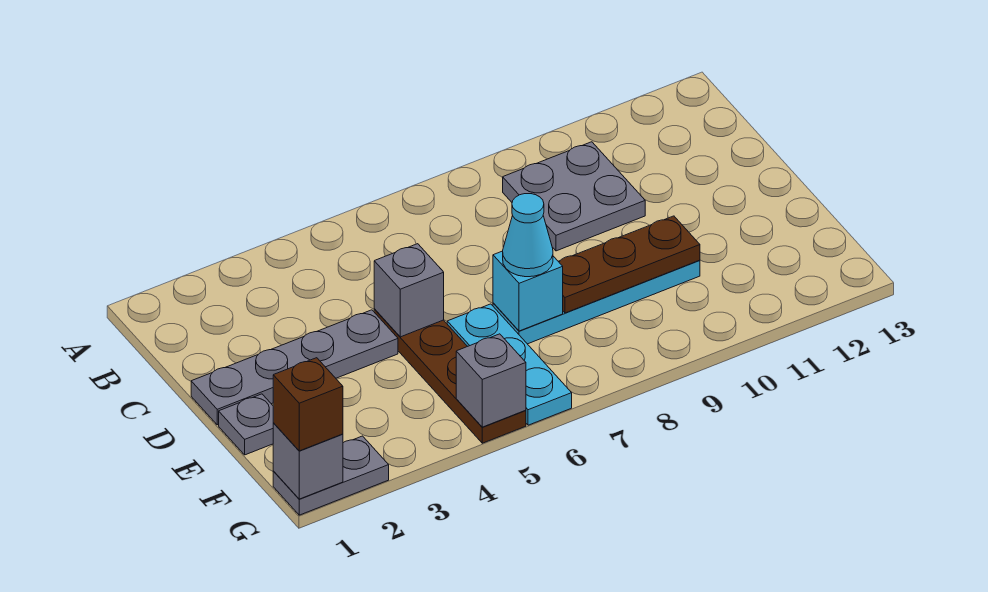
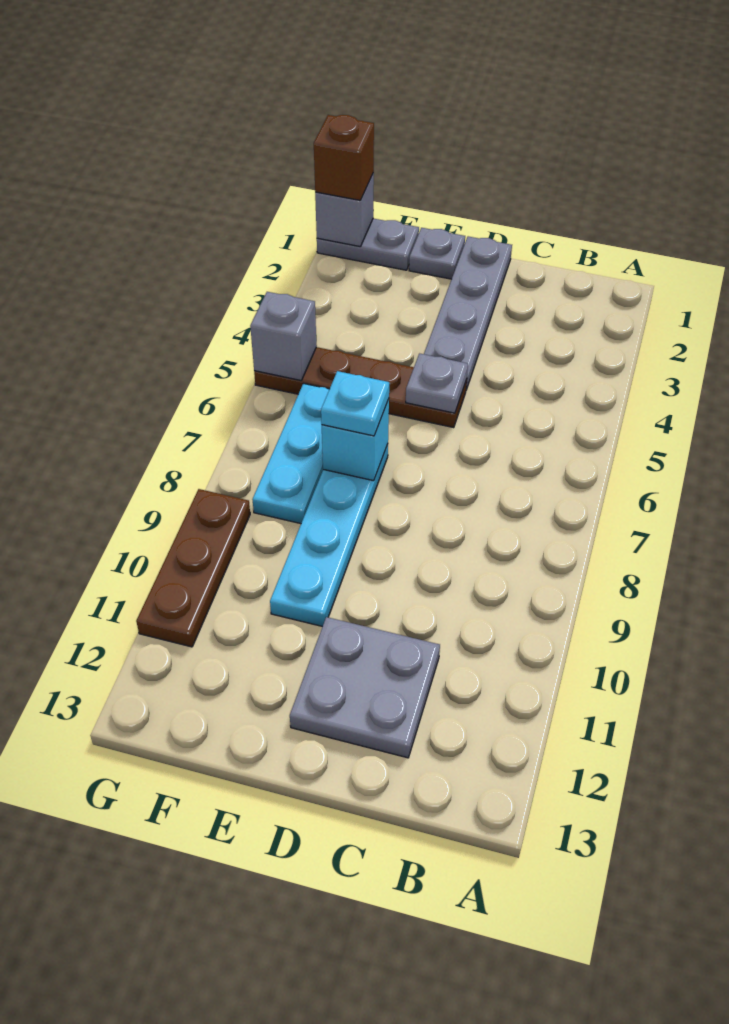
grey 2x2 plate [503,142,645,251] -> grey 2x2 plate moved to [290,617,440,758]
grey 1x1 brick [374,244,444,337] -> grey 1x1 plate [406,354,468,413]
cyan 1x3 plate [447,304,572,425] -> cyan 1x3 plate turned to [252,384,329,524]
cyan 1x1 cone [503,194,553,277] -> cyan 1x1 plate [321,371,389,436]
brown 1x3 plate [558,216,700,313] -> brown 1x3 plate moved to [136,489,250,647]
grey 1x2 plate [273,436,389,515] -> grey 1x2 plate turned to [317,218,419,270]

